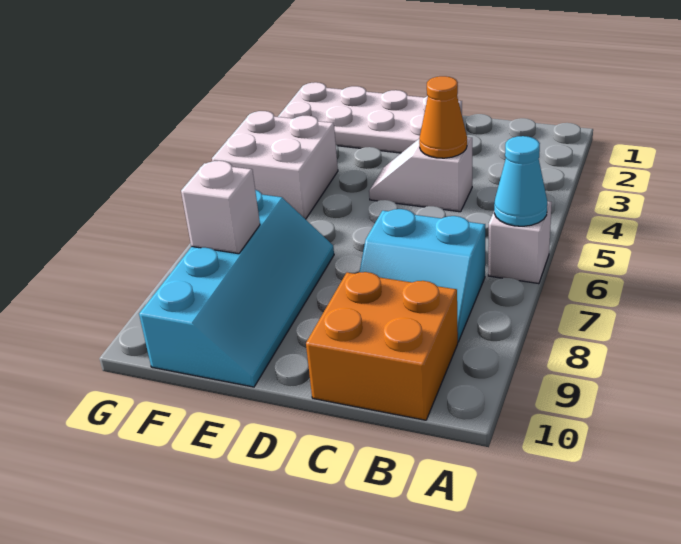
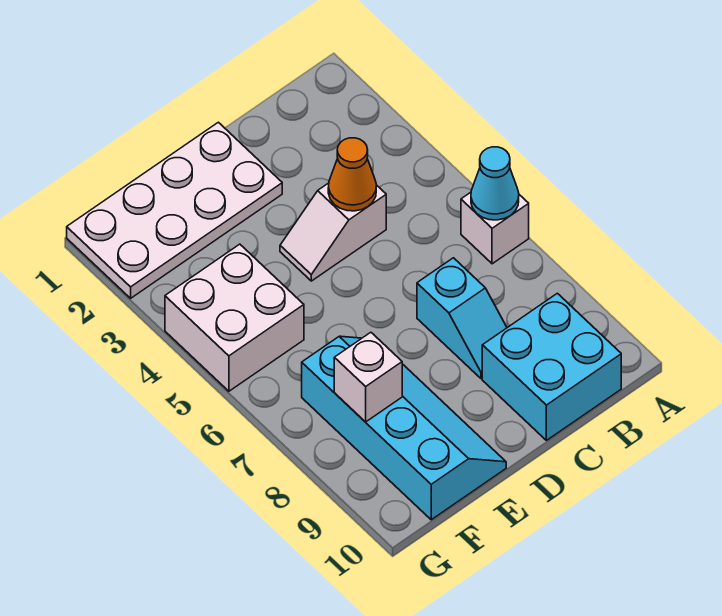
cyan 2x2 slope [359,209,485,342] -> cyan 1x2 slope [417,258,507,378]
orange 2x2 brick [306,272,458,420] -> cyan 2x2 brick [482,293,621,440]

